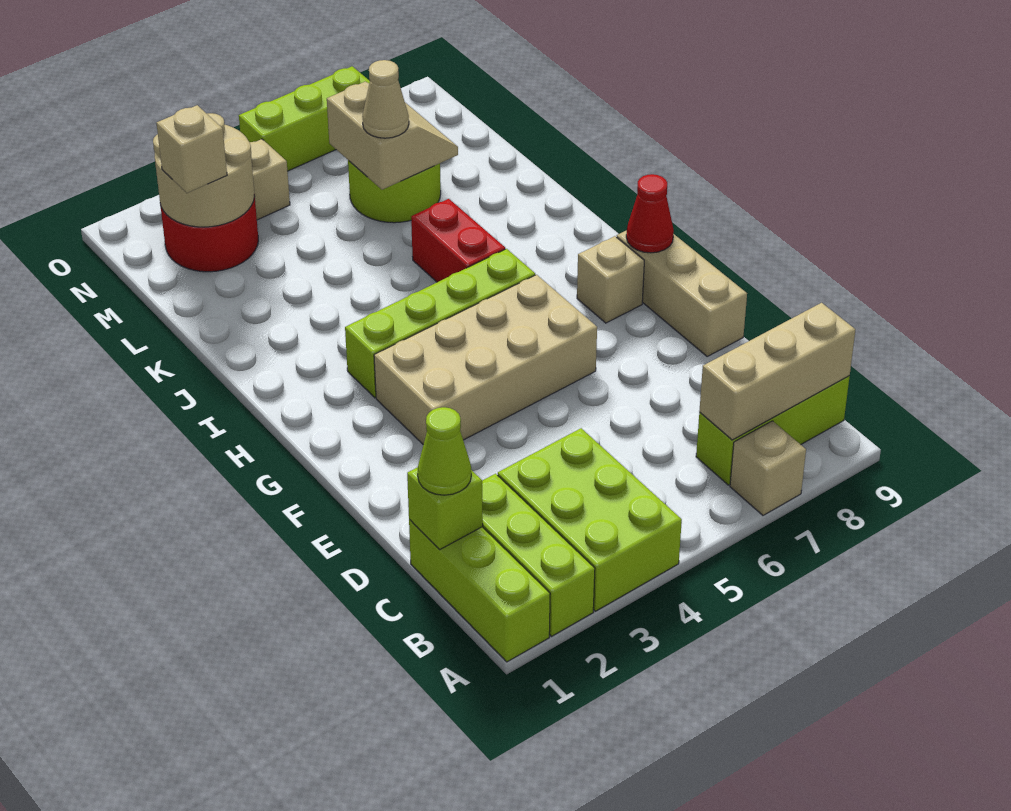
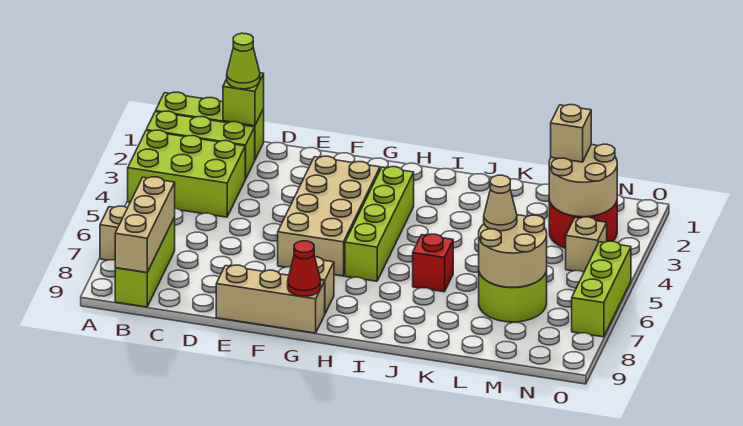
red 1x2 brick [411,199,505,282] -> red 1x1 brick [413,234,453,292]
tan 2x2 slope [327,82,458,190] -> tan 2x2 round brick [479,215,547,287]

